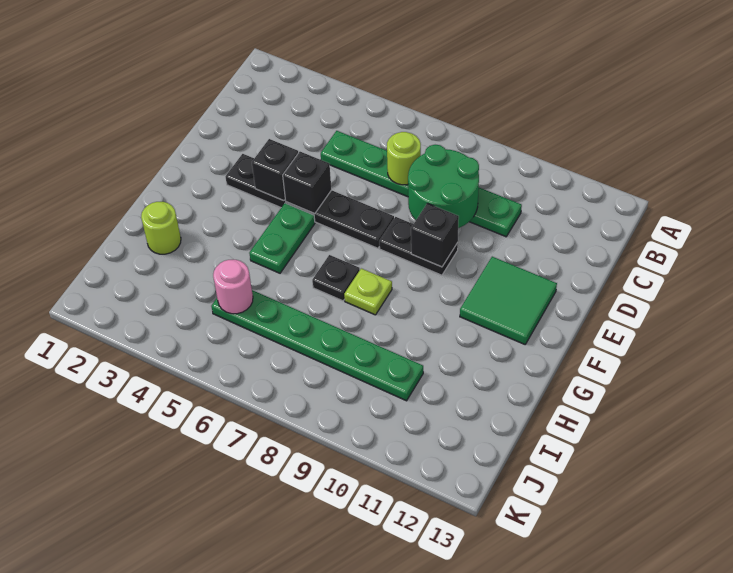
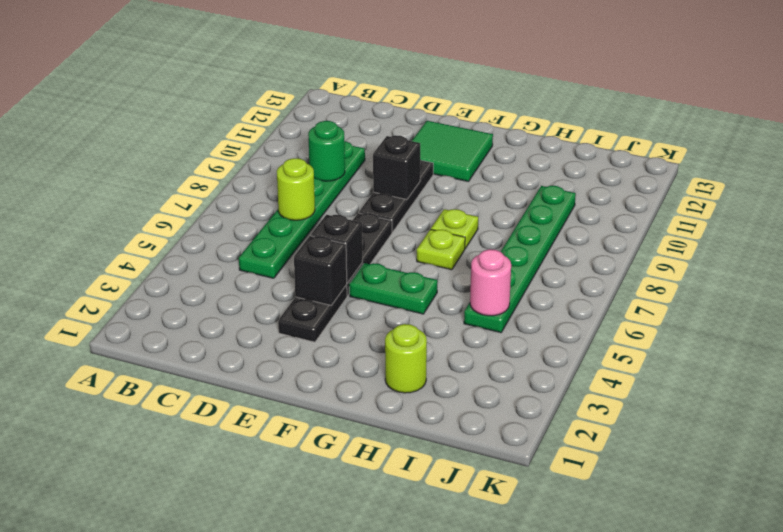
green 2x2 round brick [408,145,479,228] -> green 1x1 round brick [308,121,345,181]
black 1x2 plate [379,217,458,275] -> black 1x3 plate [359,159,433,232]
black 1x1 plate [312,255,360,301] -> lime 1x1 plate [417,229,465,270]

